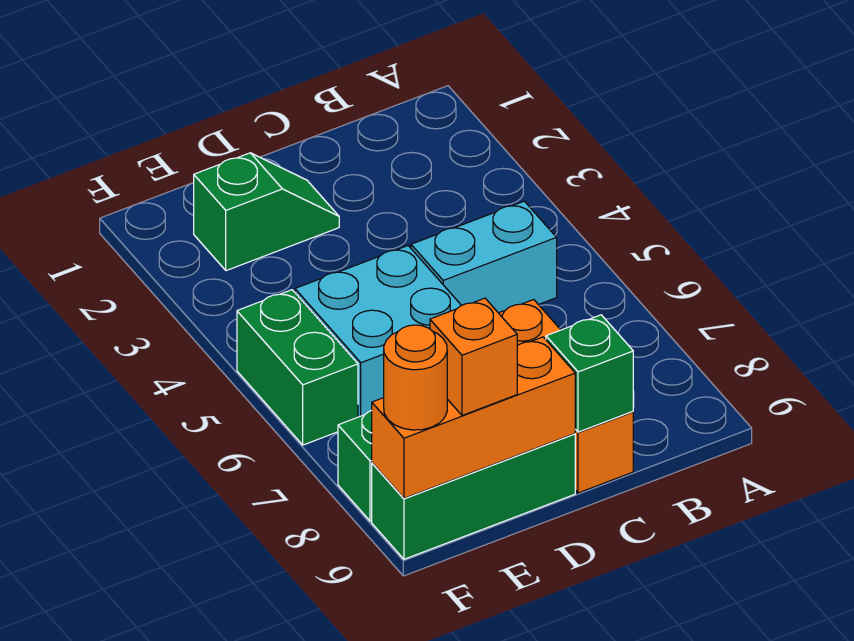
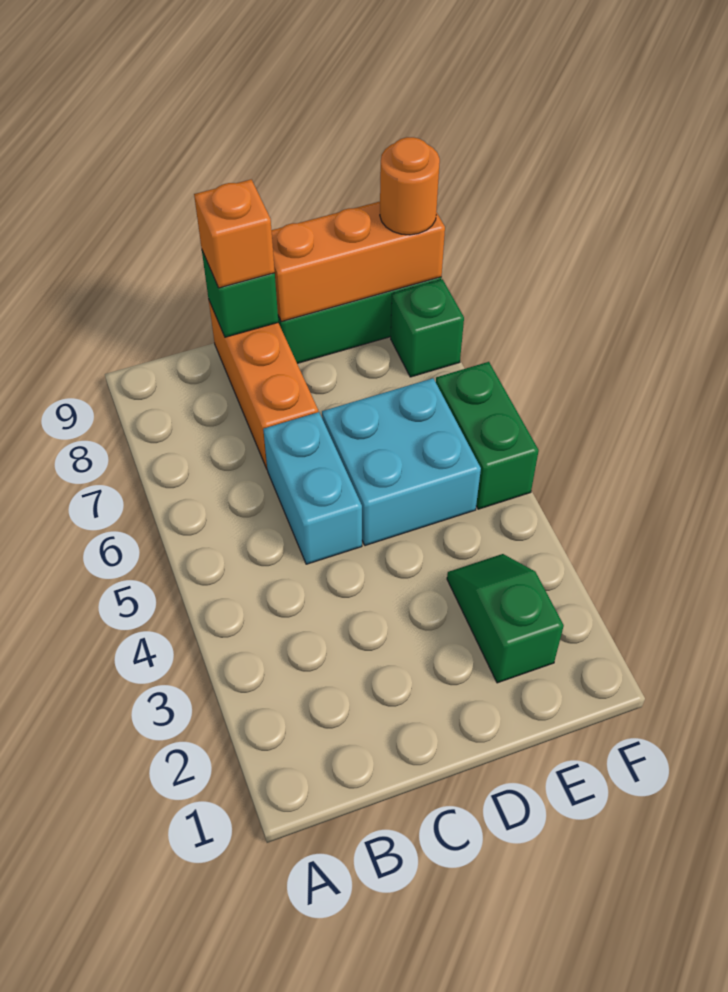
cyan 1x2 brick [411,201,557,313] -> cyan 1x2 brick turned to [263,412,362,564]
green 1x2 slope [194,153,339,271] -> green 1x2 slope turned to [447,554,564,683]
orange 1x1 brick [430,298,517,415] -> orange 1x1 brick moved to [194,179,275,288]

